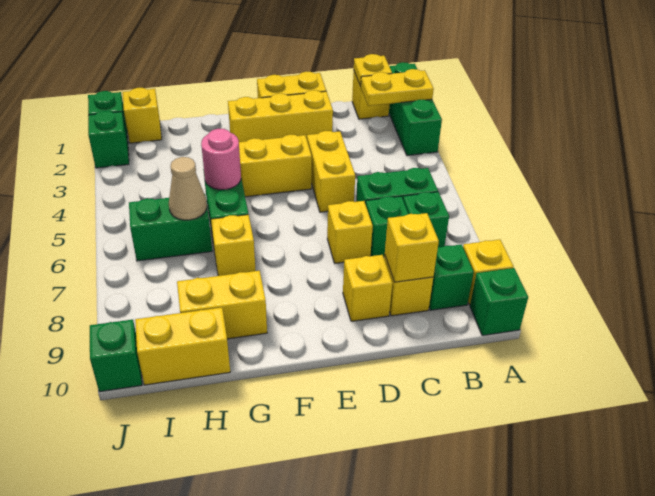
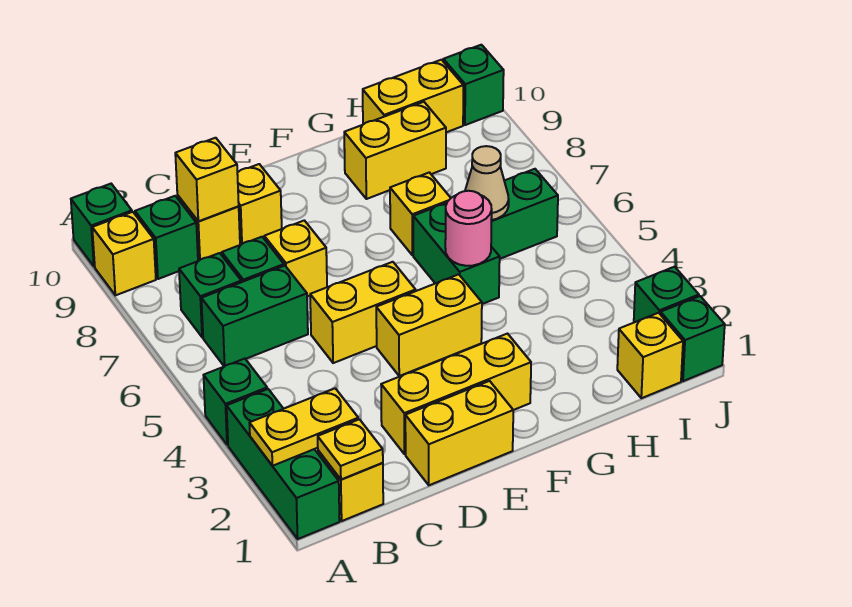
none -> green 1x1 brick [203,359,267,445]
yellow 1x2 brick [307,131,355,212] -> yellow 1x2 brick turned to [310,262,416,363]

